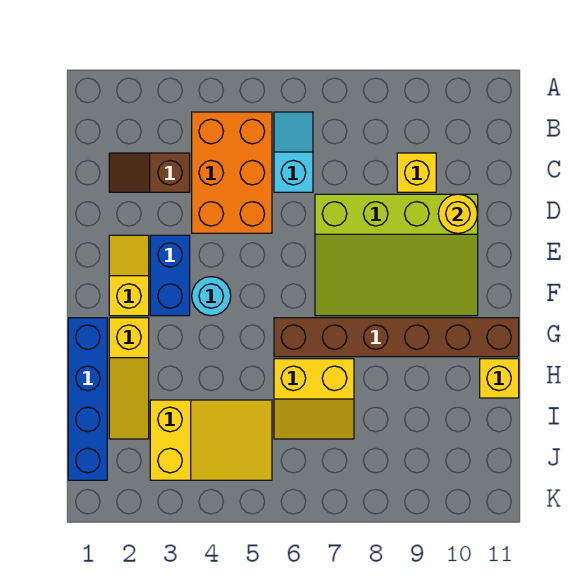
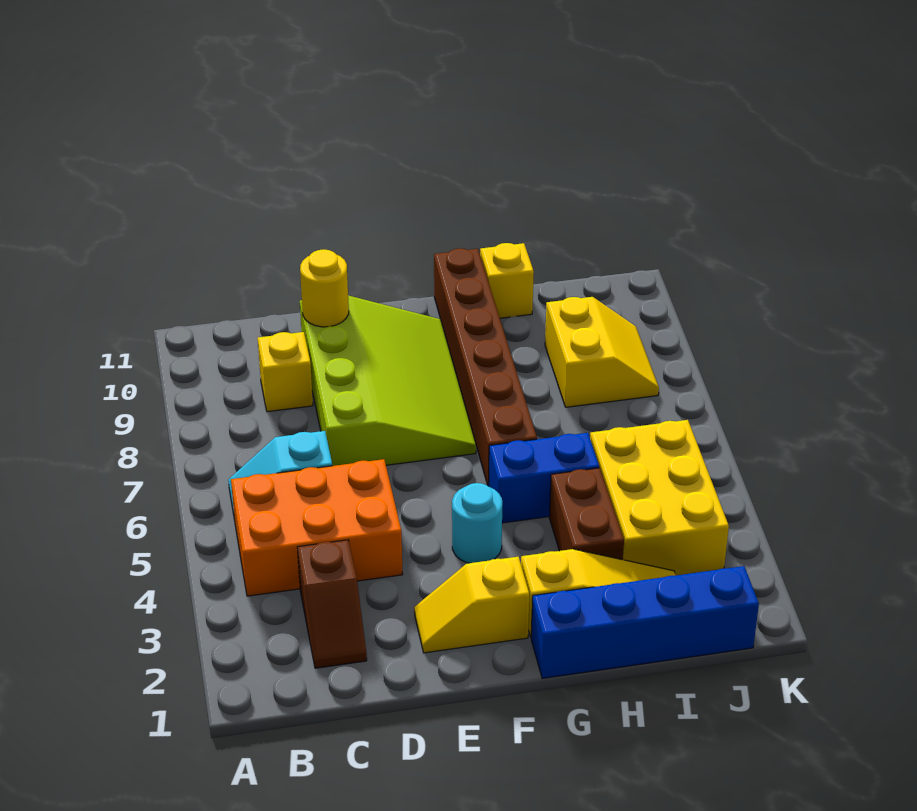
blue 1x2 brick [150,235,190,316] -> blue 1x2 brick moved to [489,433,599,523]
none -> brown 1x2 brick [549,468,624,560]
yellow 2x2 slope [274,359,354,439] -> yellow 2x2 slope moved to [545,297,659,407]
yellow 2x3 slope [150,400,272,480] -> yellow 2x3 brick [590,420,729,575]

